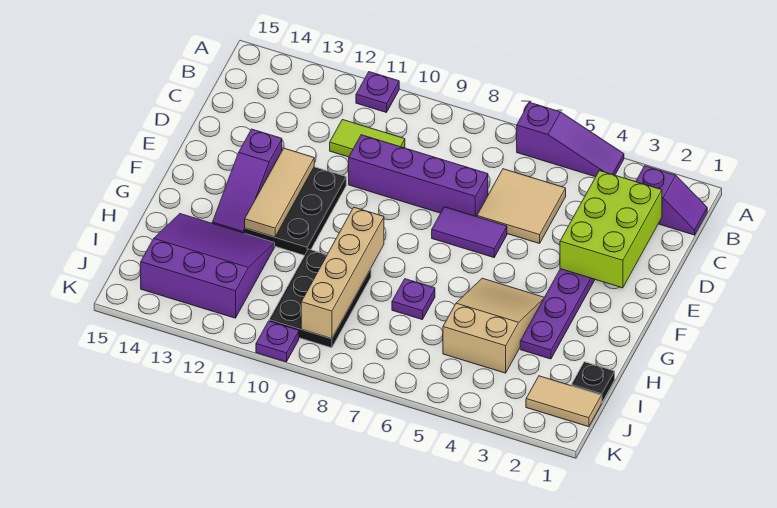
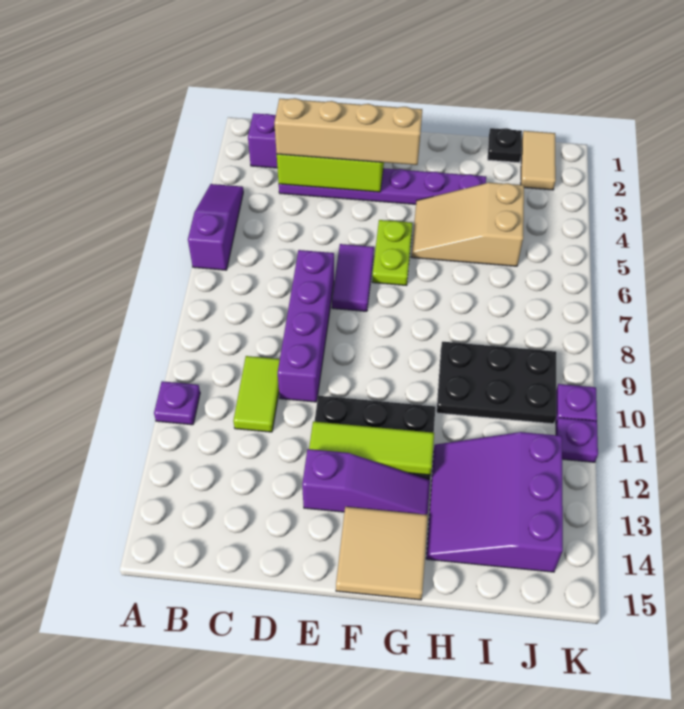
tan 2x2 tile [477,169,566,244] -> tan 2x2 tile moved to [336,507,428,600]
tan 1x3 tile [245,148,314,237] -> lime 1x3 tile [309,421,434,475]
none -> lime 1x2 plate [372,220,413,285]
tan 1x4 brick [301,207,384,339] -> tan 1x4 brick moved to [274,98,422,165]
purple 1x1 plate [392,279,435,320] -> purple 1x1 plate moved to [556,418,598,462]

